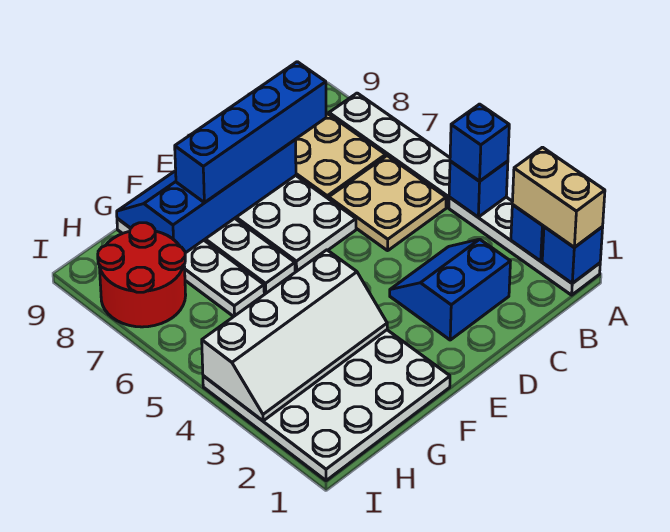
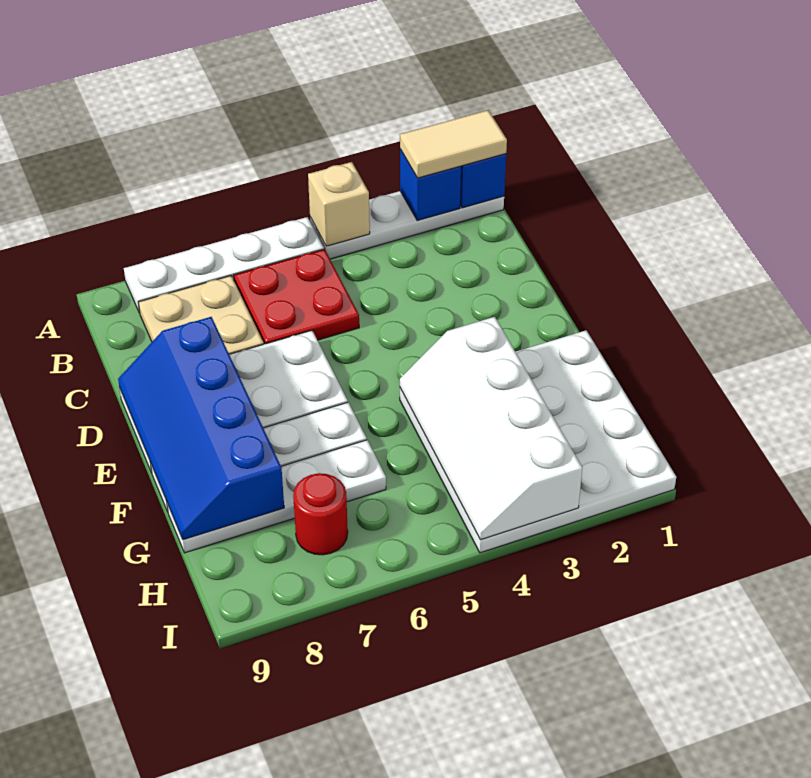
tan 1x2 brick [512,147,605,247] -> tan 1x2 tile [400,110,507,178]
blue 1x1 brick [449,161,508,217] -> tan 1x1 brick [308,162,370,246]
blue 1x1 brick [450,104,509,181] -> none
tan 2x2 plate [329,156,446,251] -> red 2x2 plate [234,249,359,344]
blue 2x2 slope [390,239,510,340] -> none
blue 1x4 brick [175,62,326,202] -> none
white 2x4 slope [202,250,387,421] -> white 2x4 slope turned to [400,317,582,540]
red 2x2 round brick [98,223,186,327] -> red 1x1 round brick [293,473,348,555]

